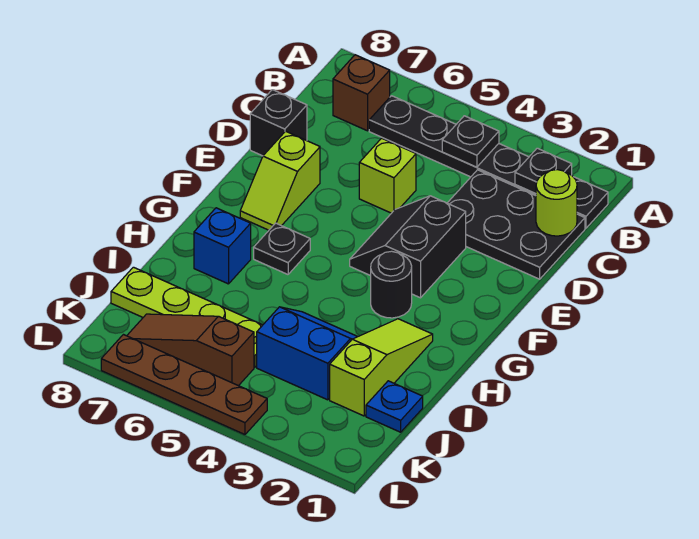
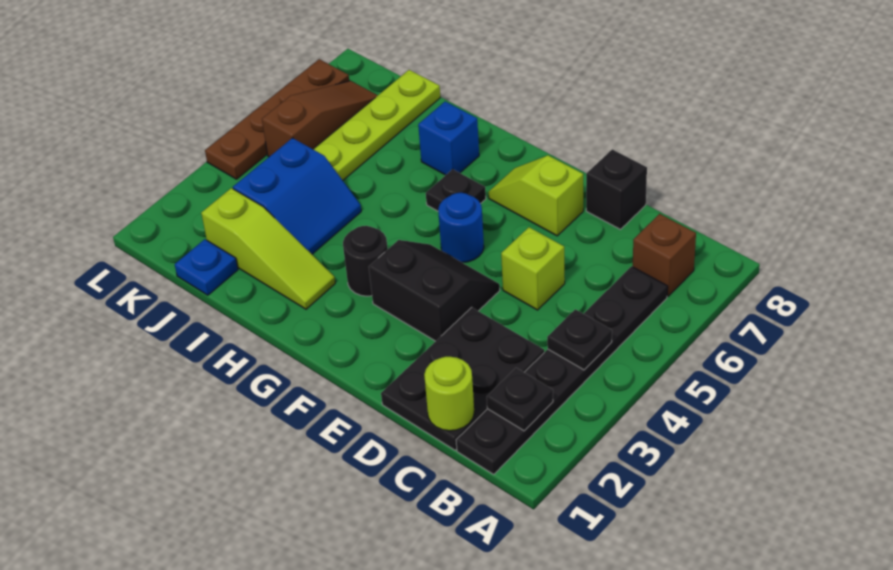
none -> blue 1x1 round brick [438,193,484,263]

